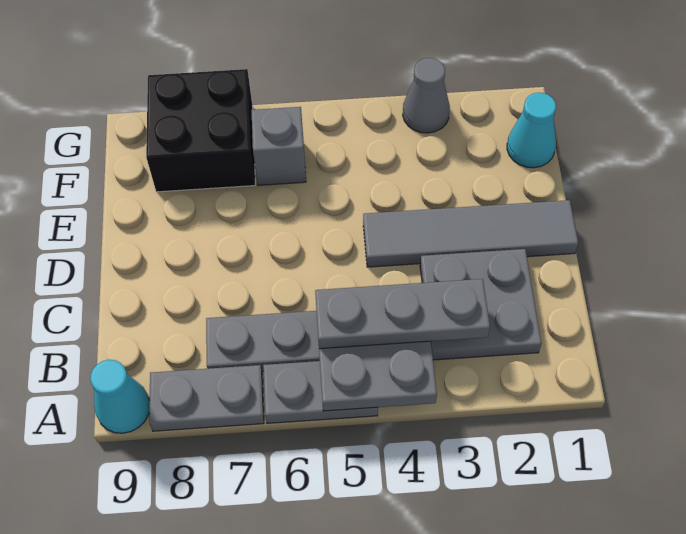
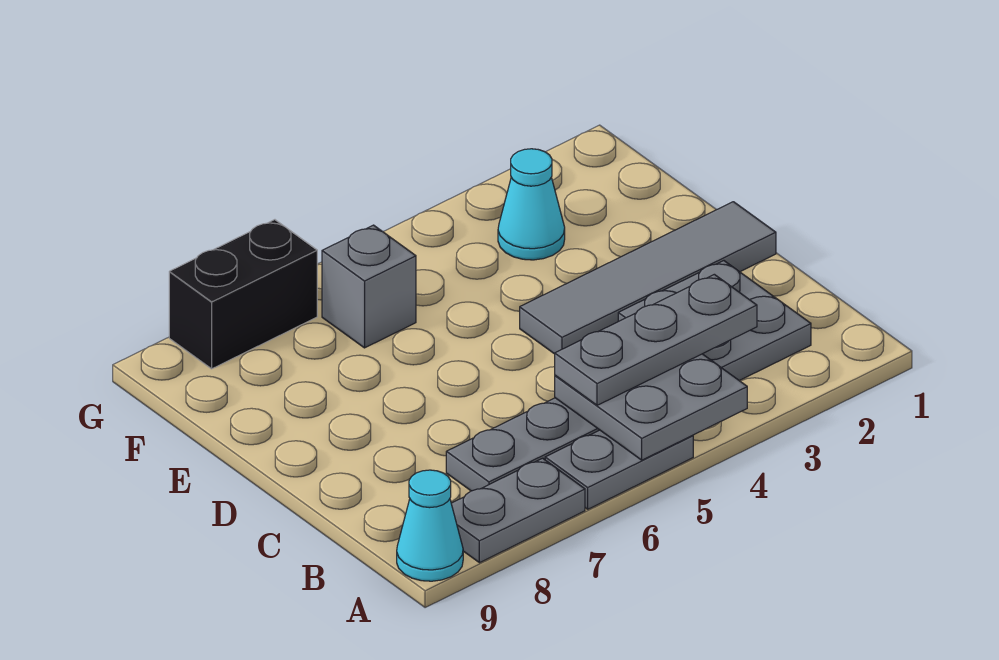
cyan 1x1 cone [507,93,556,168] -> cyan 1x1 cone moved to [498,149,565,260]
black 2x2 brick [146,69,255,192] -> black 1x2 brick [169,220,317,369]
grey 1x1 cone [403,58,450,133] -> none

